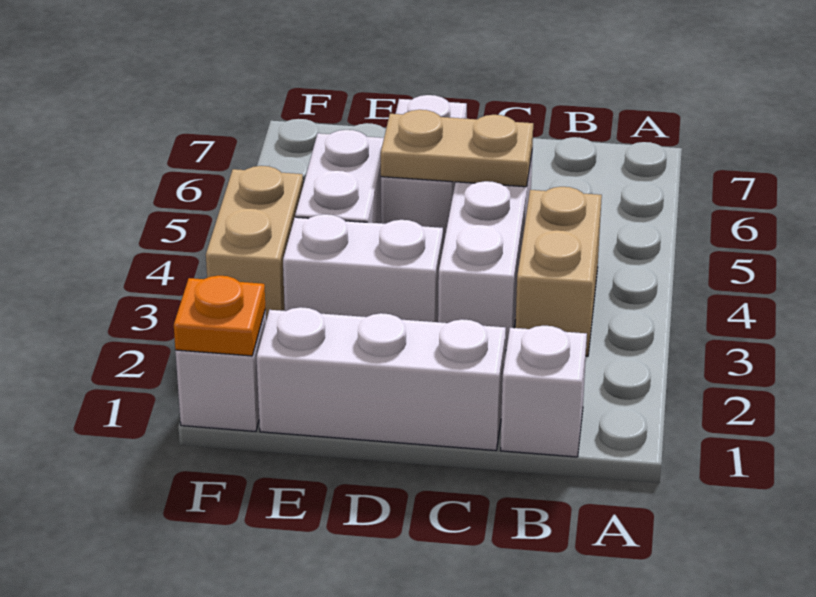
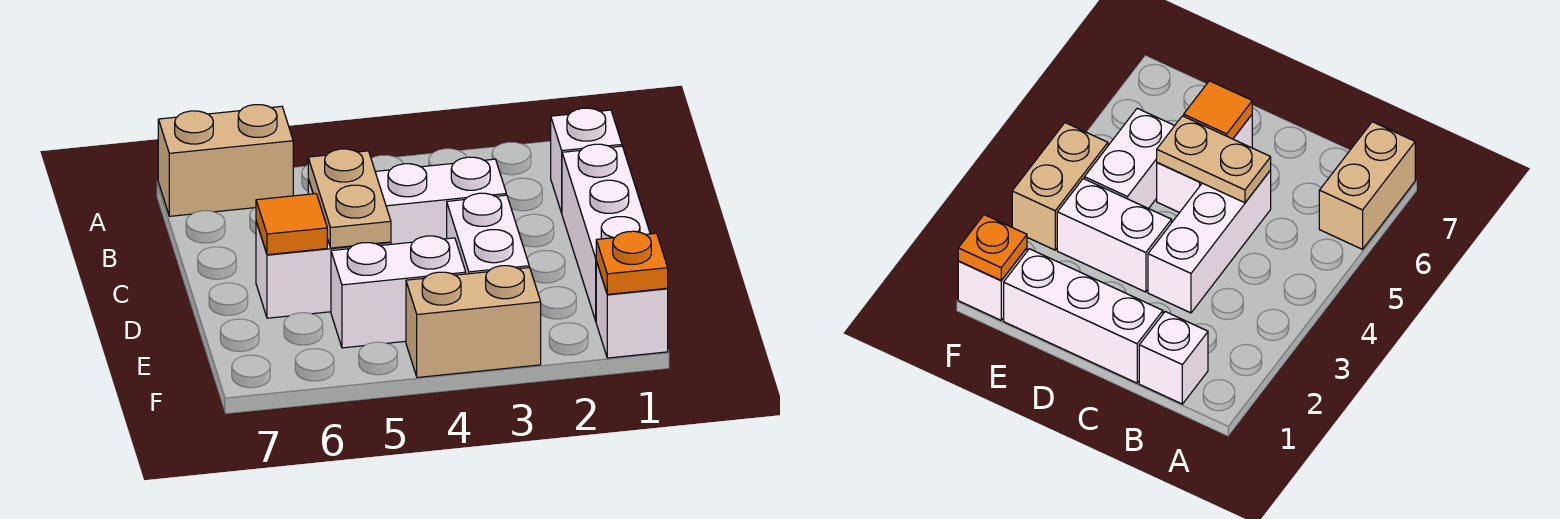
tan 1x2 brick [515,187,602,356] -> tan 1x2 brick moved to [158,105,293,216]
none -> orange 1x1 tile [256,194,327,255]

